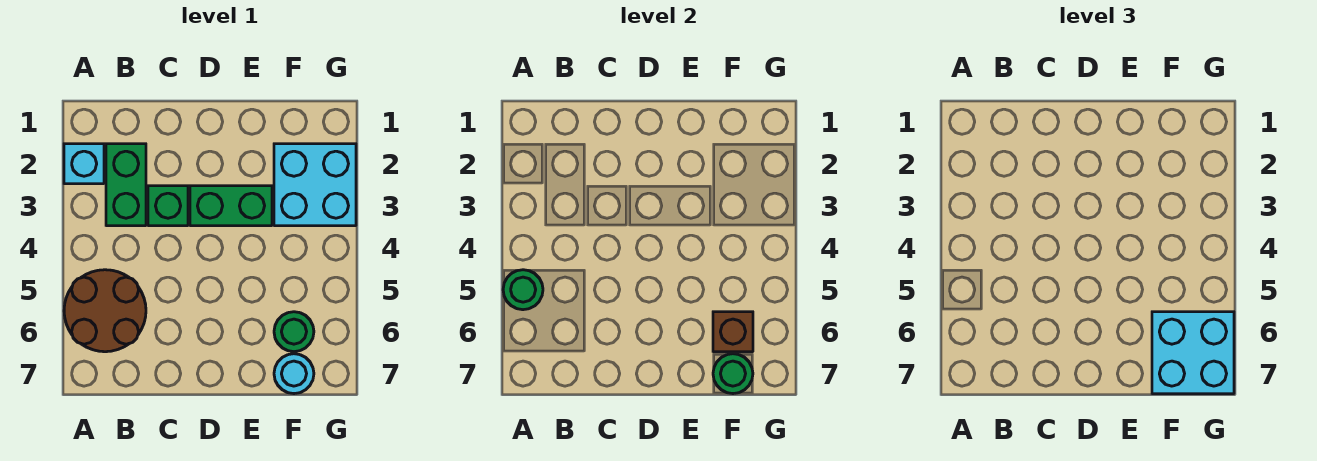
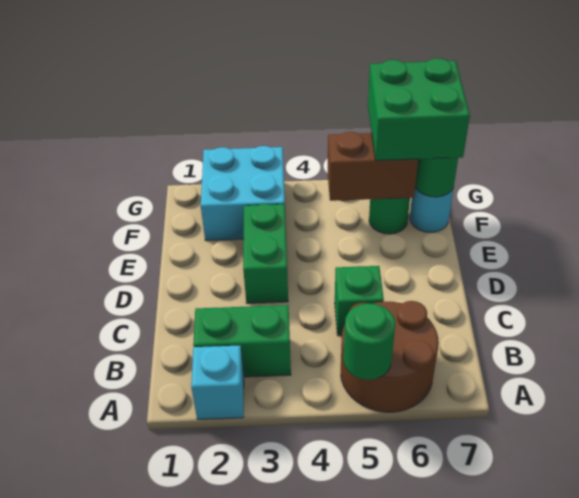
green 1x1 brick [148,186,188,226] -> green 1x1 brick moved to [335,266,384,336]
brown 1x1 brick [713,312,753,352] -> brown 1x2 brick [328,132,418,201]
cyan 2x2 brick [1152,312,1234,394] -> green 2x2 brick [368,58,470,161]

